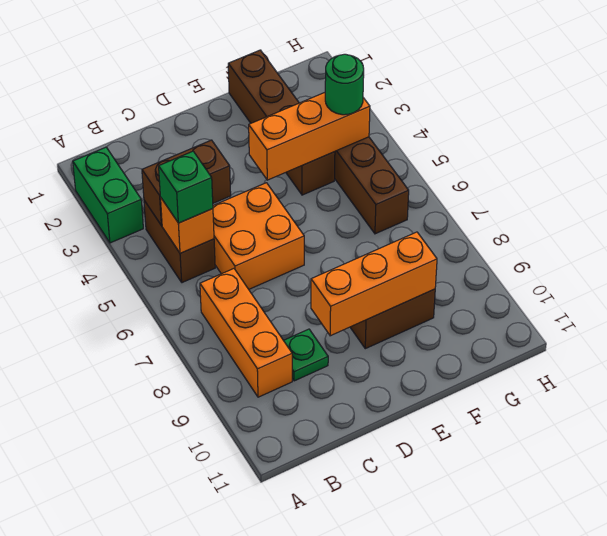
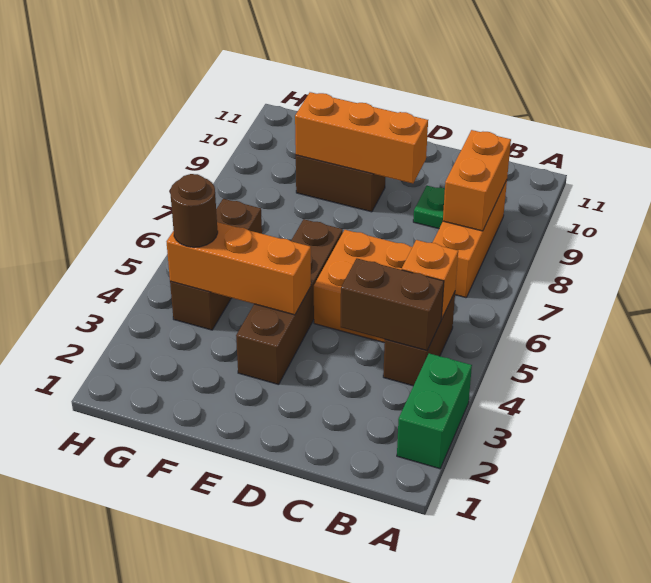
green 1x1 brick [159,151,213,223] -> none
none -> orange 1x2 brick [443,130,511,231]
brown 1x4 brick [228,50,335,195] -> brown 1x4 brick moved to [236,219,343,385]
green 1x1 round brick [325,54,364,115] -> brown 1x1 round brick [170,174,218,247]

